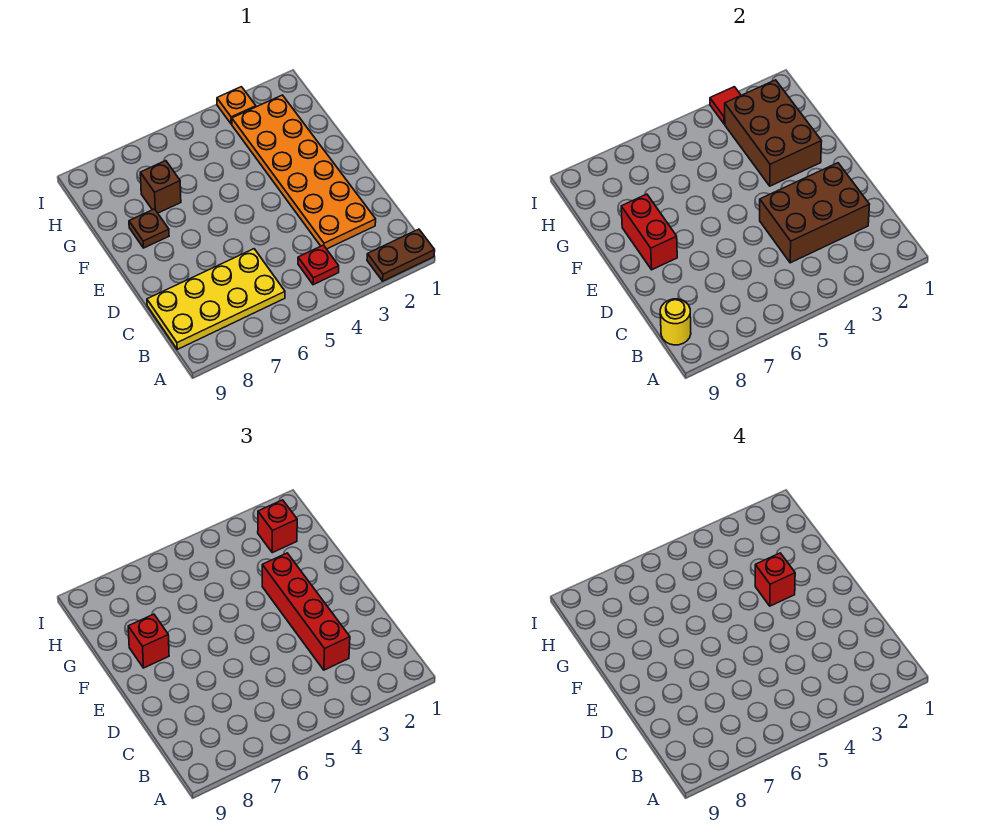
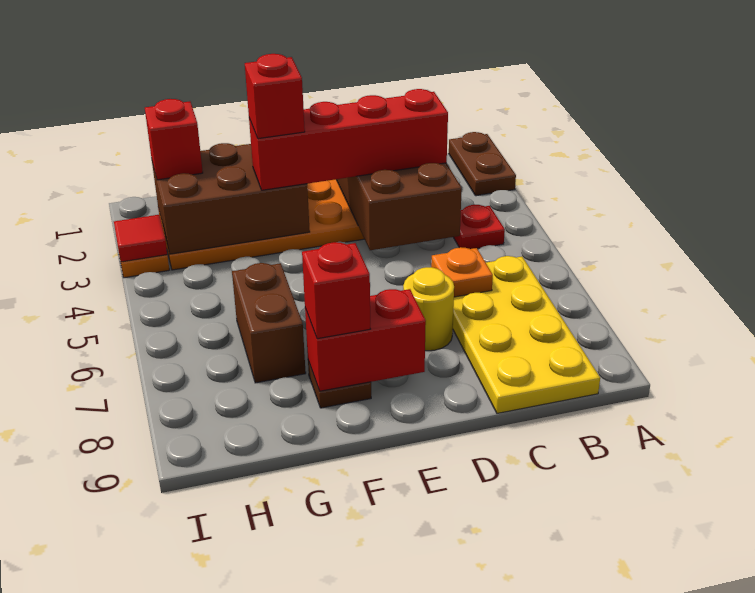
yellow 1x1 round brick [660,299,691,345] -> yellow 1x1 round brick moved to [403,267,454,351]
none -> orange 1x1 plate [431,247,493,297]
brown 1x1 brick [140,161,181,213] -> brown 1x2 brick [232,263,306,383]

